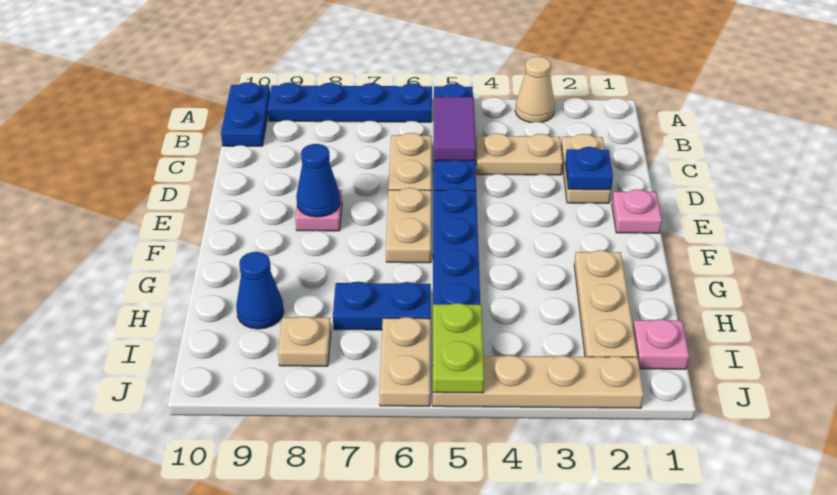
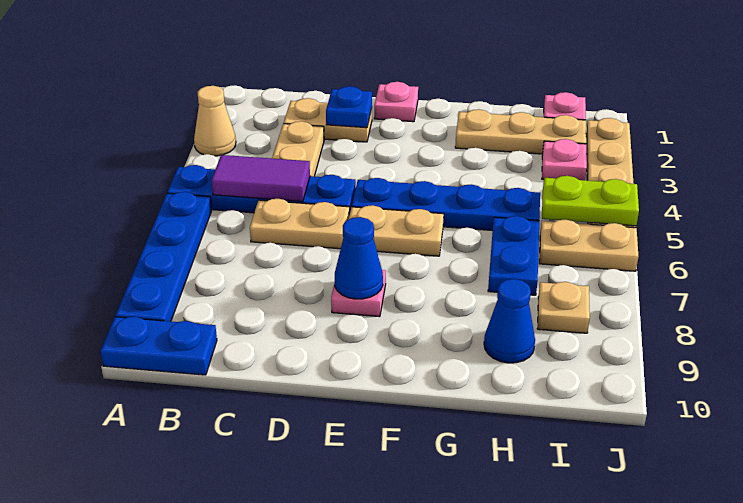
none -> pink 1x1 plate [542,139,587,180]

